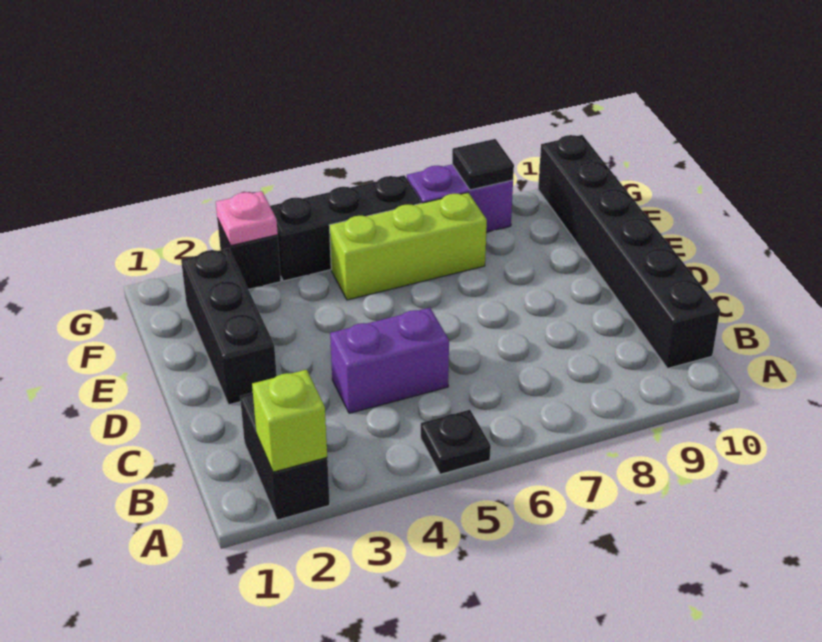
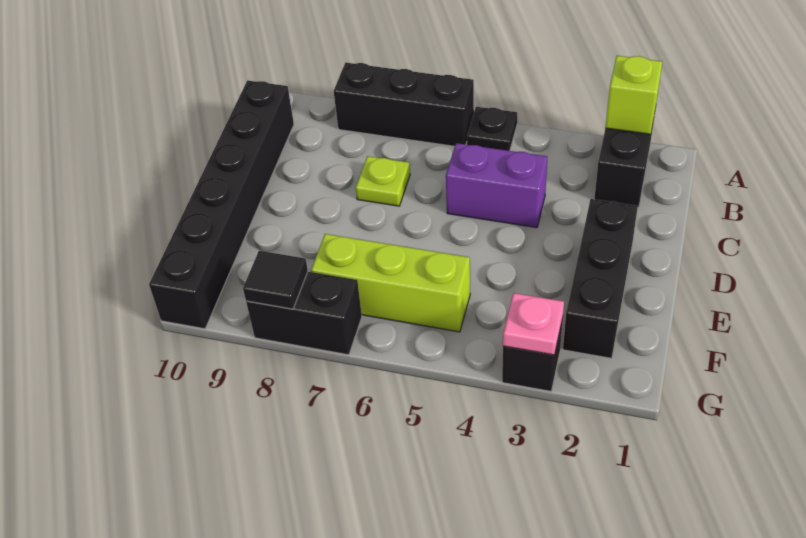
none -> lime 1x1 plate [356,156,410,206]
black 1x3 brick [270,175,421,281] -> black 1x3 brick moved to [334,63,474,146]
purple 1x2 brick [407,164,513,232] -> black 1x2 brick [246,272,362,355]

